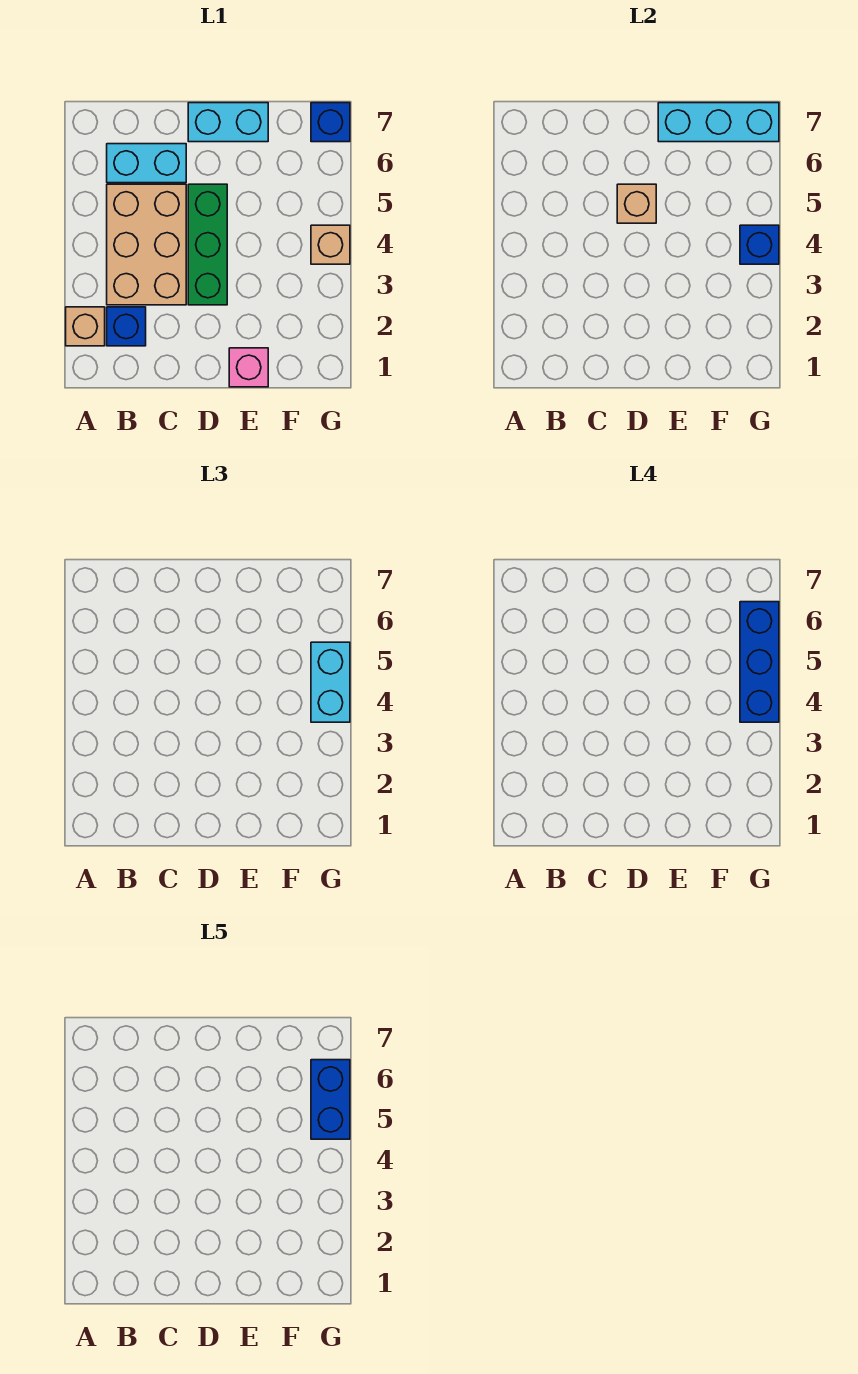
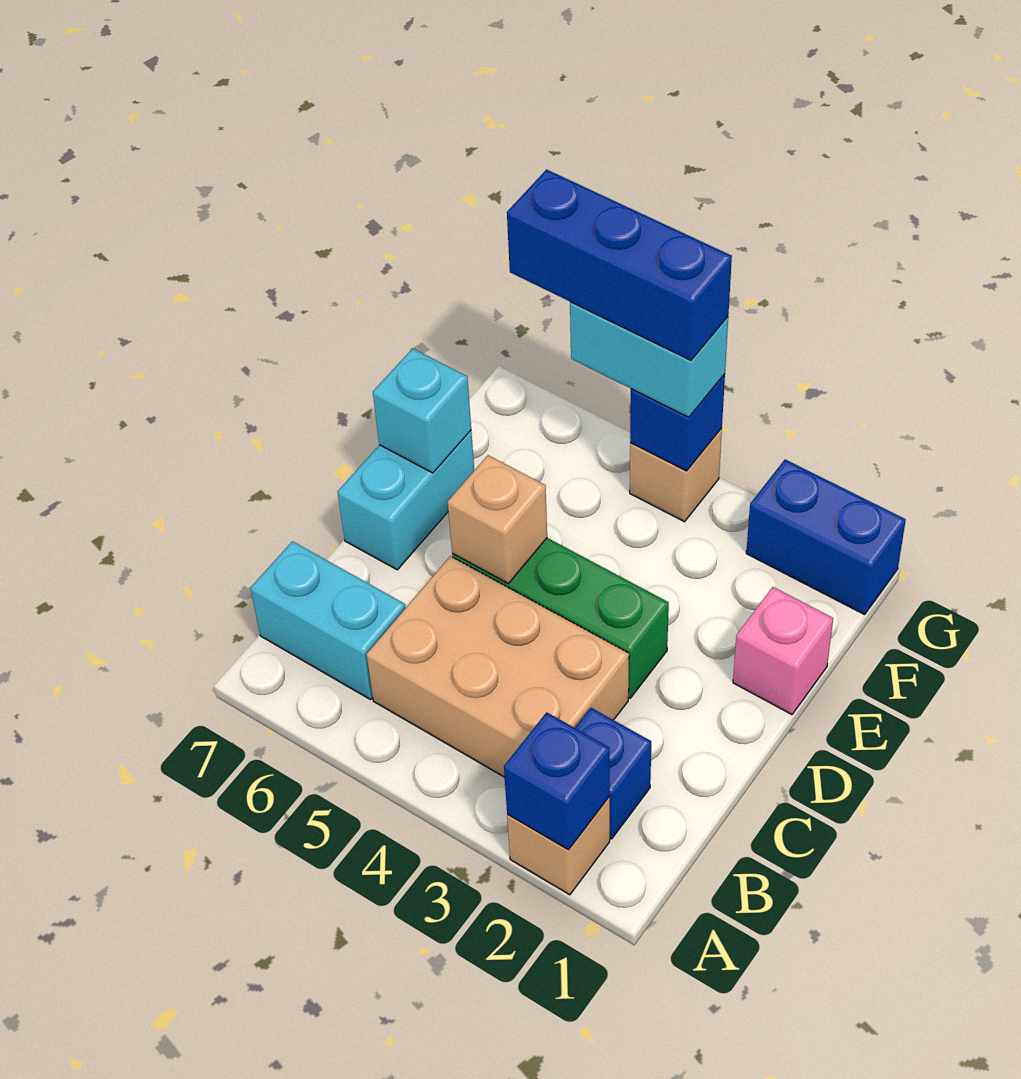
cyan 1x2 brick [107,144,186,183] -> cyan 1x2 brick turned to [250,541,406,700]
cyan 1x3 brick [658,103,779,142] -> cyan 1x1 brick [373,348,471,473]
blue 1x2 brick [311,1060,350,1139] -> blue 1x2 brick moved to [746,460,906,615]
blue 1x1 brick [311,103,350,142] -> blue 1x1 brick moved to [504,712,610,850]

